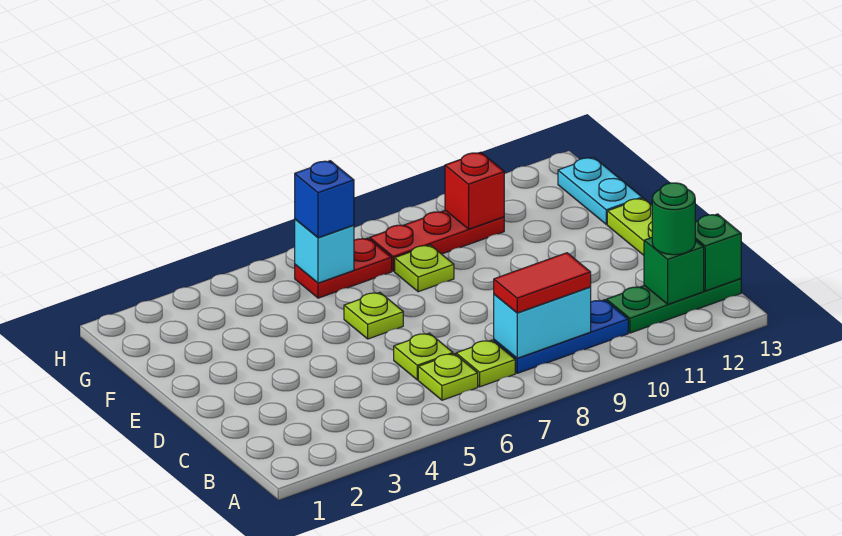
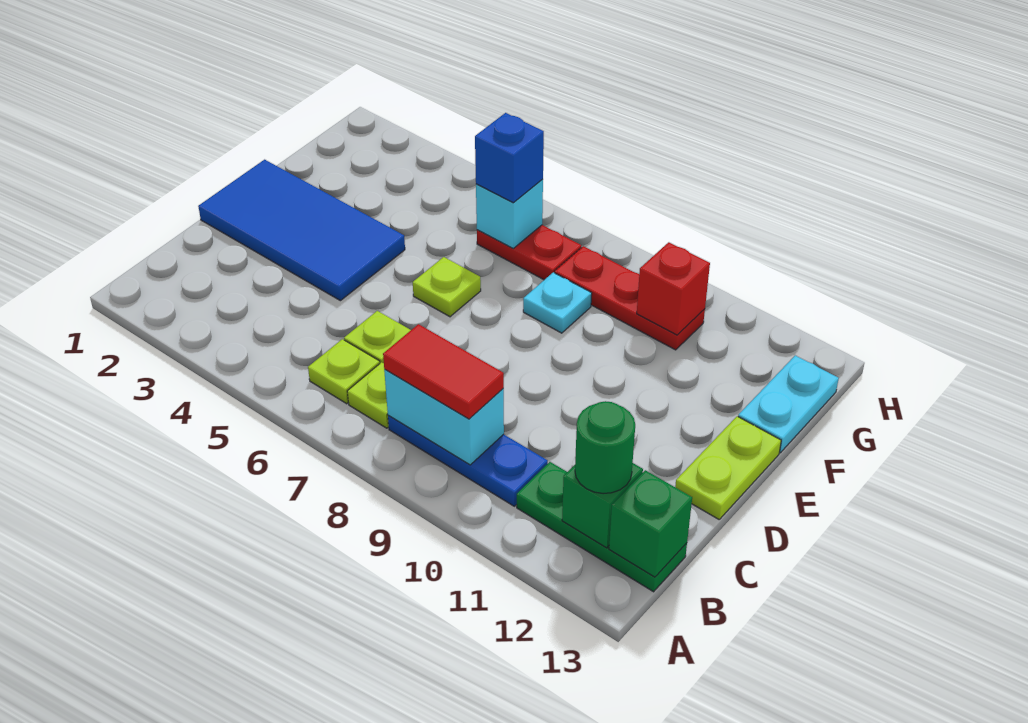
none -> blue 2x4 tile [198,160,405,301]
lime 1x1 plate [395,245,454,292] -> cyan 1x1 plate [523,272,592,333]

